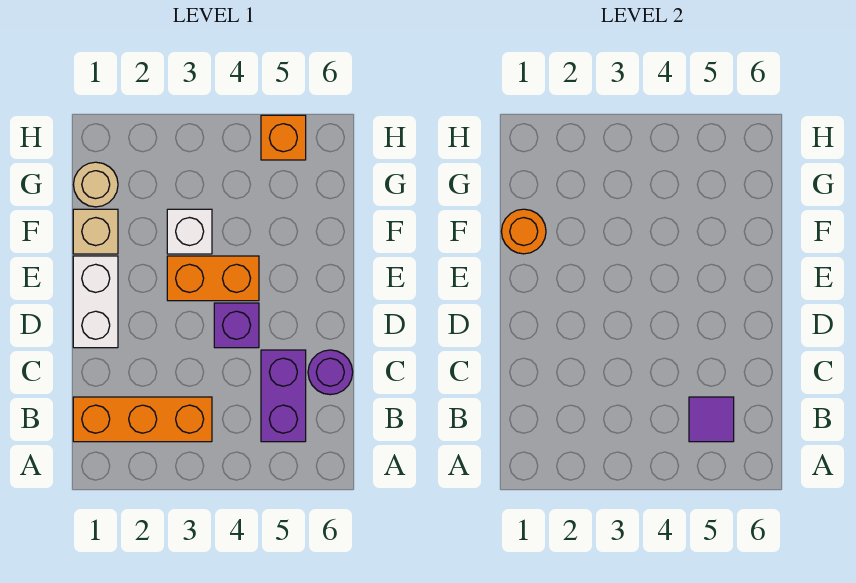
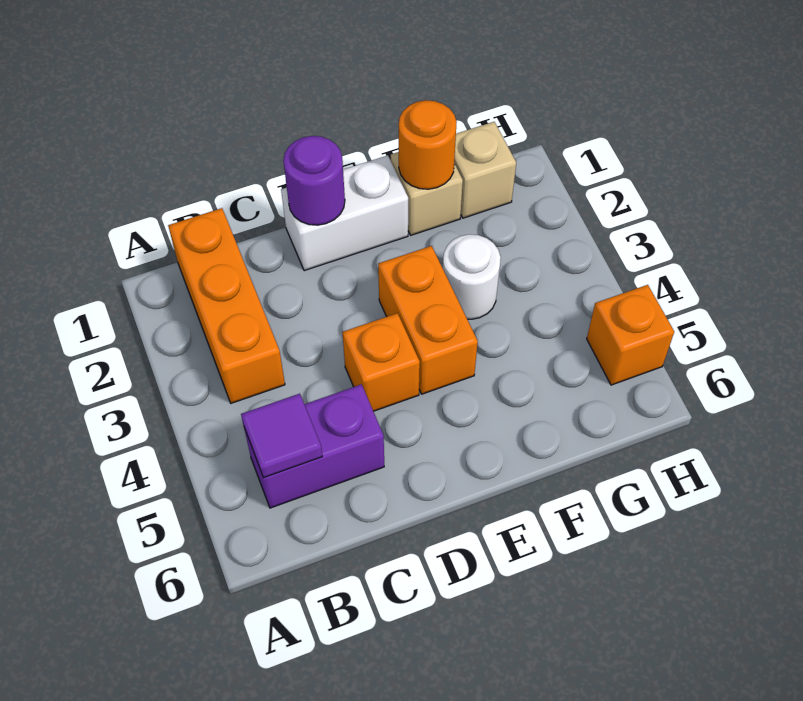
purple 1x1 round brick [308,350,353,395] -> purple 1x1 round brick moved to [283,136,345,225]
purple 1x1 brick [214,303,259,348] -> orange 1x1 brick [342,313,420,411]
white 1x1 brick [167,209,212,254] -> white 1x1 round brick [443,234,501,319]
tan 1x1 round brick [73,162,118,207] -> tan 1x1 brick [454,122,516,218]

